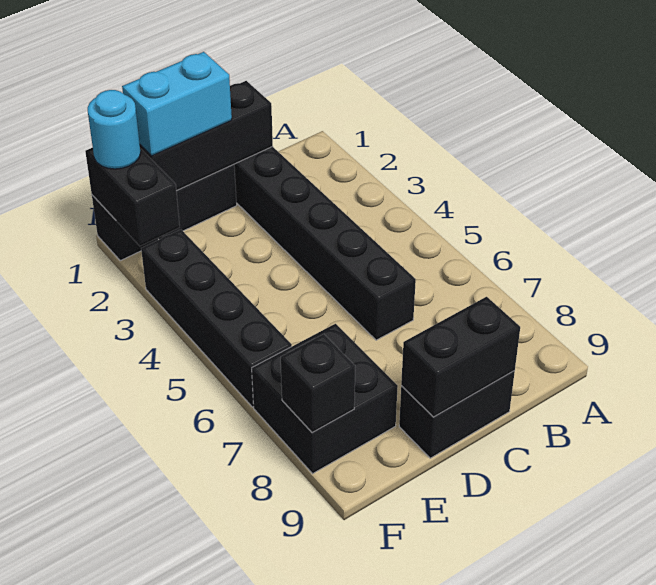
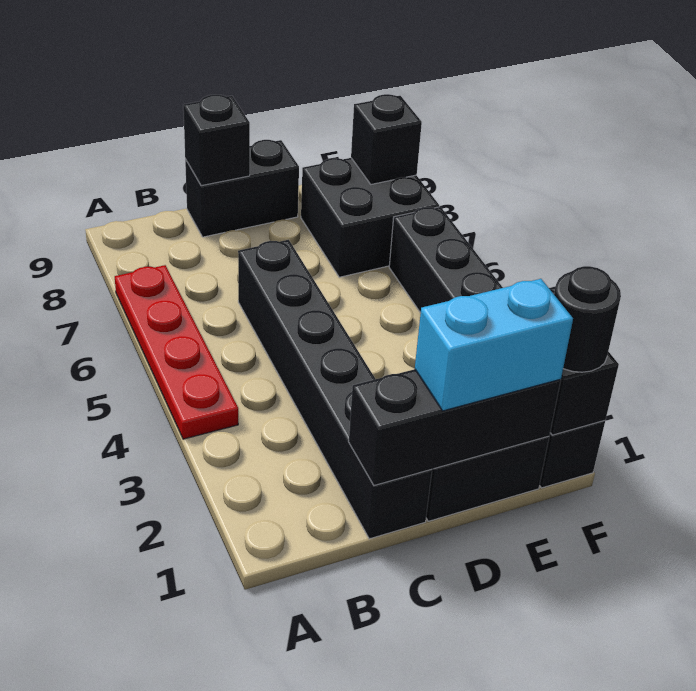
none -> red 1x4 plate [115,265,238,439]
black 1x2 brick [401,297,520,417] -> black 1x1 brick [183,95,250,186]
cyan 1x1 round brick [88,90,141,169] -> black 1x1 round brick [554,266,621,372]

